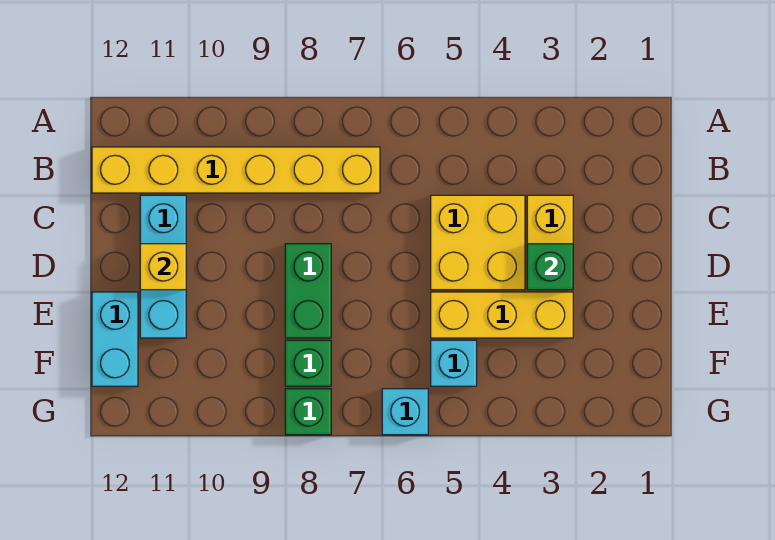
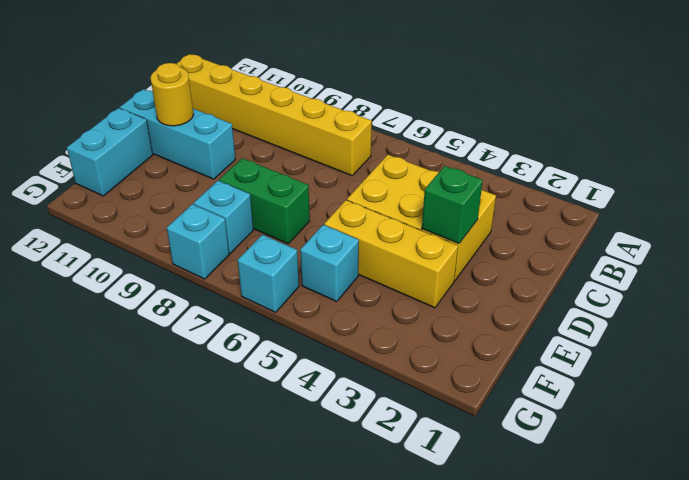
cyan 1x3 brick [140,195,186,338] -> cyan 1x3 brick turned to [120,89,235,179]
green 1x2 brick [285,244,331,338] -> green 1x2 brick turned to [219,158,310,244]
yellow 1x1 brick [140,244,186,290] -> yellow 1x1 round brick [150,63,193,126]
green 1x1 brick [285,340,331,386] -> cyan 1x1 brick [194,181,253,253]
green 1x1 brick [285,389,331,435] -> cyan 1x1 brick [167,204,229,279]

